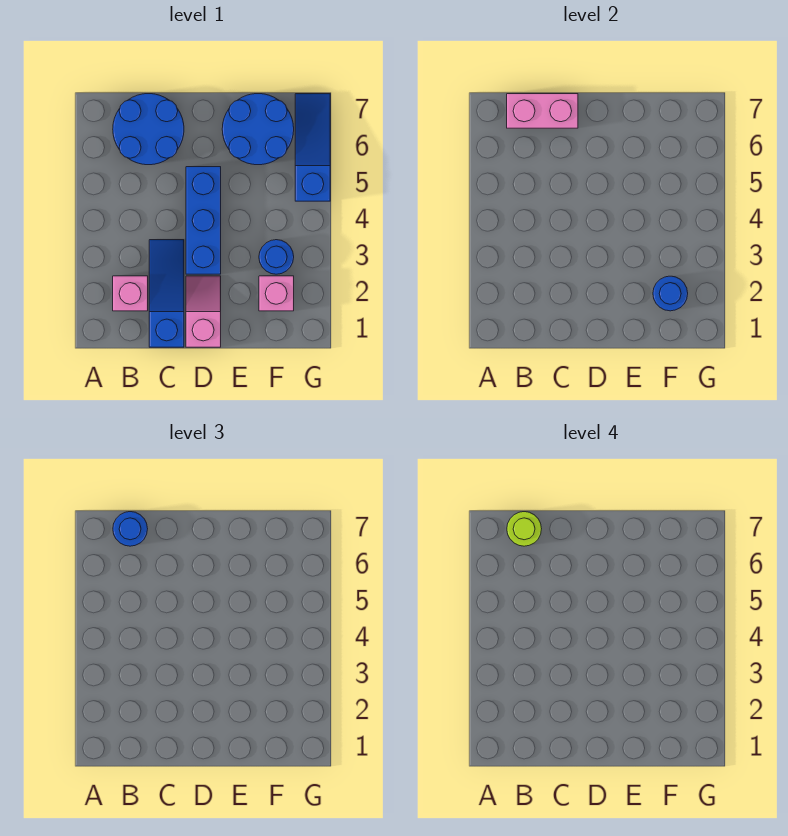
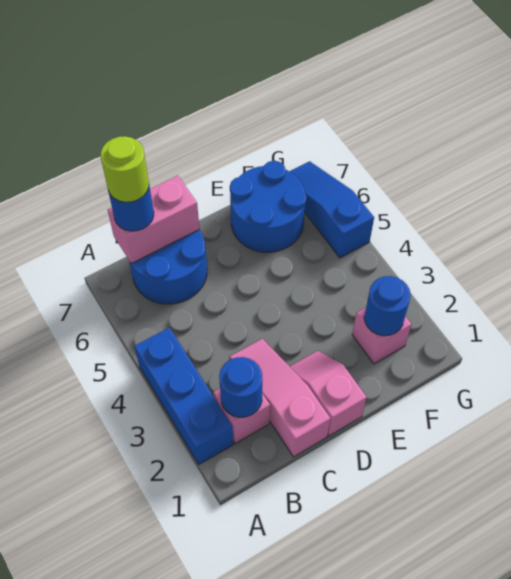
blue 1x3 slope [149,240,184,347] -> pink 1x3 slope [229,339,330,457]
blue 1x3 brick [186,167,221,274] -> blue 1x3 brick moved to [135,327,234,464]
blue 1x1 round brick [259,240,294,274] -> blue 1x1 round brick moved to [219,357,262,417]

